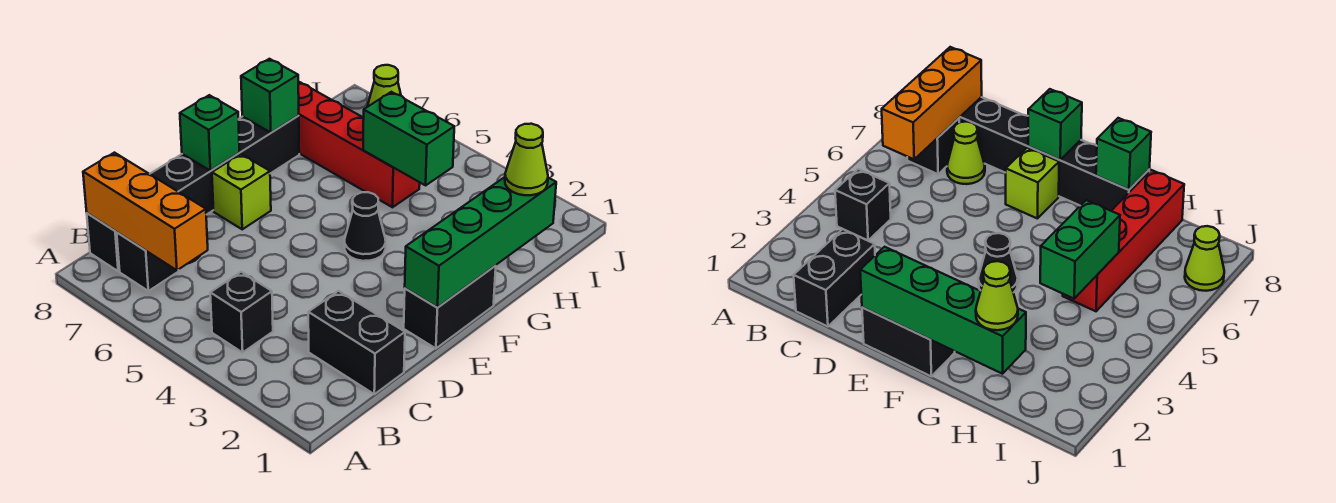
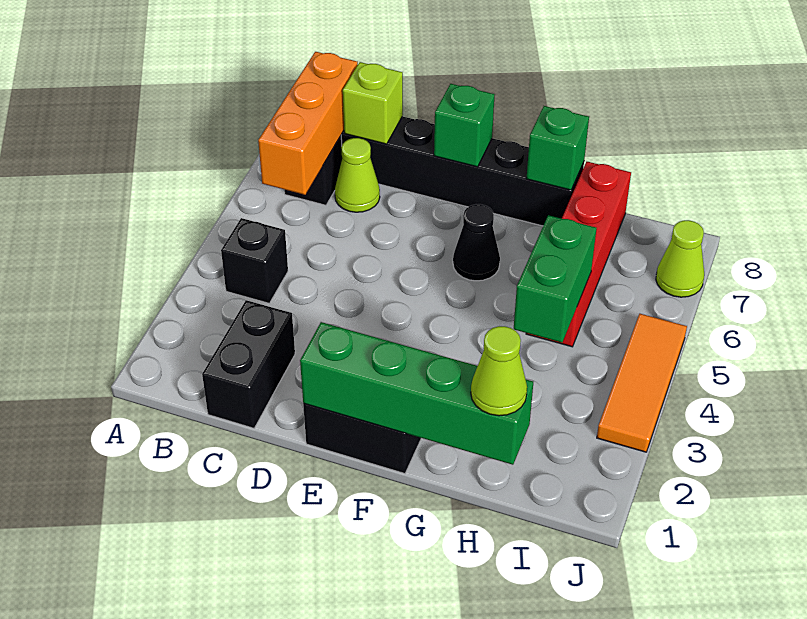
lime 1x1 brick [212,154,271,229] -> lime 1x1 brick moved to [343,62,403,144]
black 1x1 cone [345,192,386,261] -> black 1x1 cone moved to [453,204,500,281]
none -> orange 1x3 tile [597,314,687,452]

